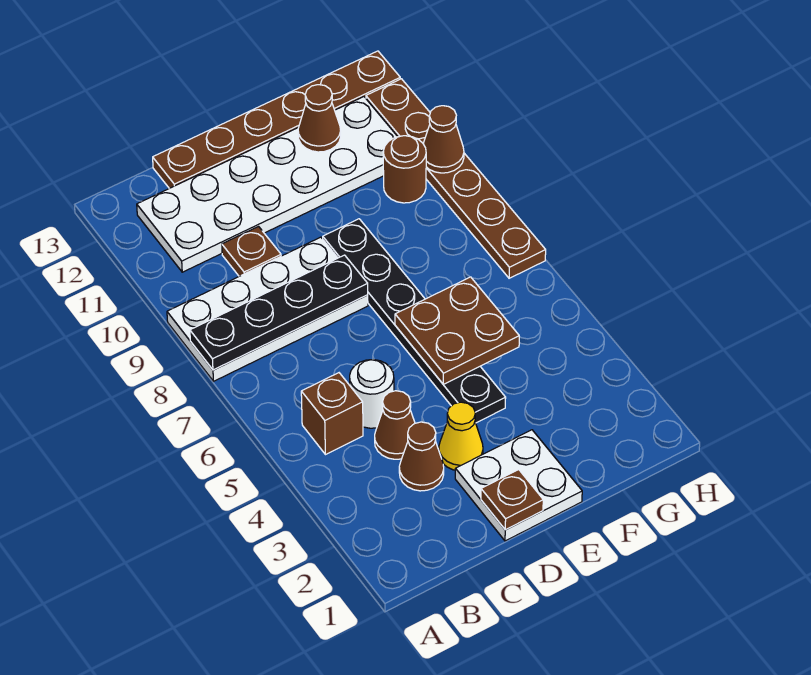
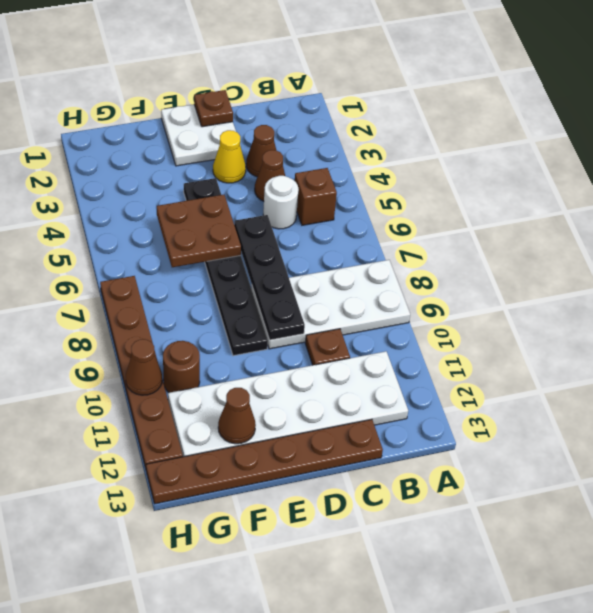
black 1x4 plate [190,255,368,370] -> black 1x4 plate turned to [234,215,305,340]

